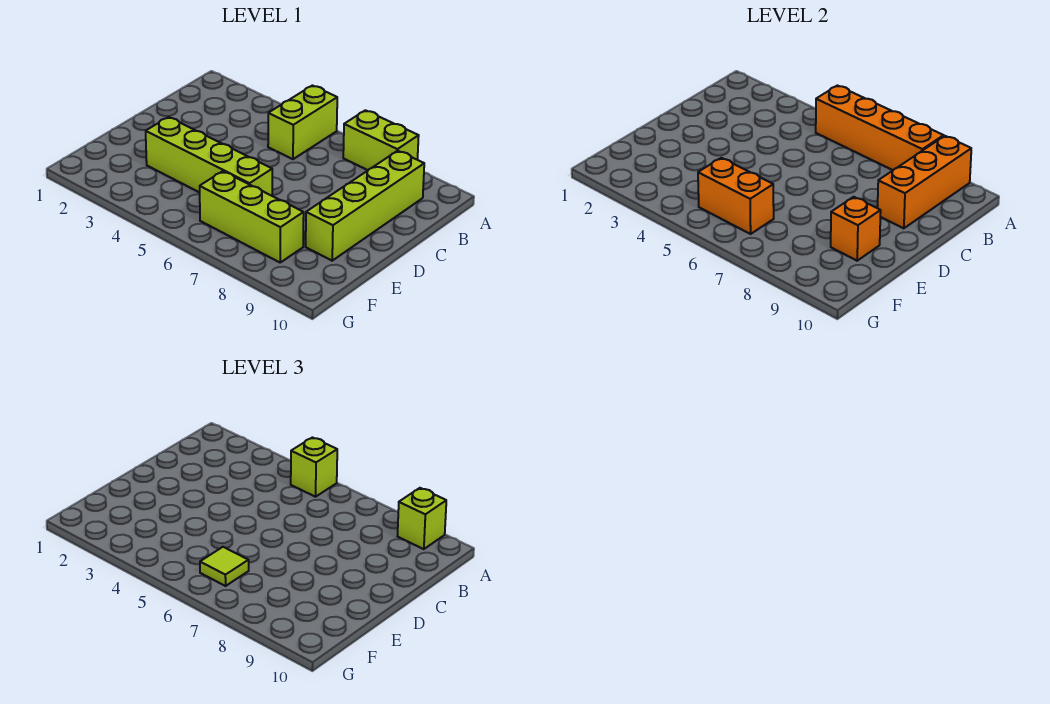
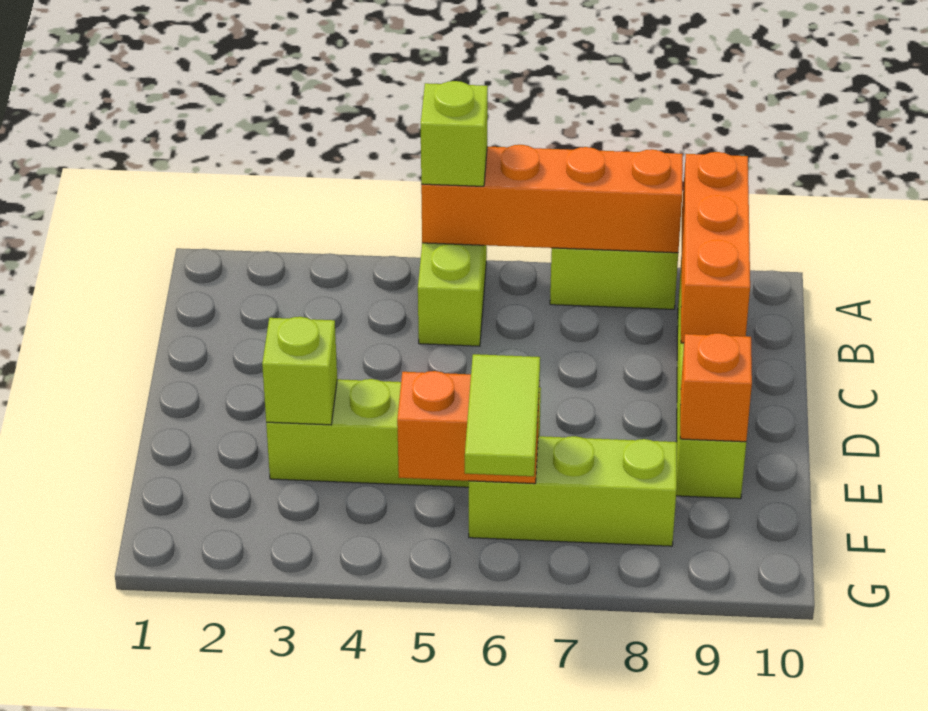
lime 1x1 brick [398,488,446,549] -> lime 1x1 brick moved to [262,317,337,425]
lime 1x1 tile [200,547,249,586] -> lime 1x2 tile [465,354,540,476]

